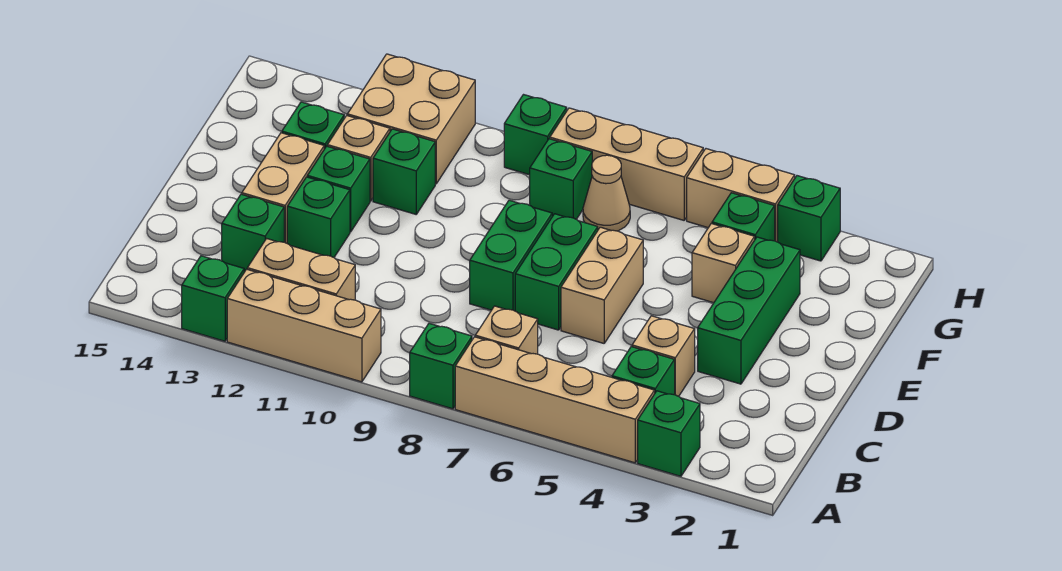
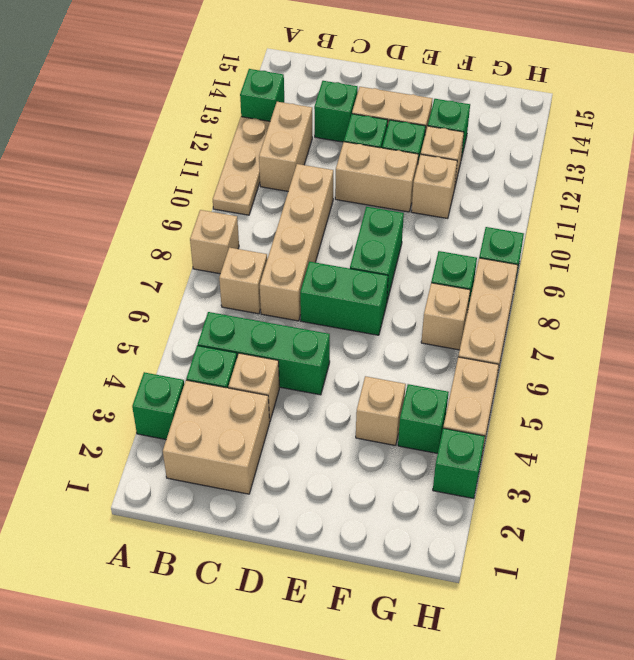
tan 1x4 brick [455,337,655,463] -> tan 1x4 brick moved to [260,164,333,321]
green 1x1 brick [410,323,472,409] -> tan 1x1 brick [190,210,239,274]
tan 1x3 brick [227,269,381,382] -> tan 1x3 plate [213,117,270,215]
green 1x3 brick [698,237,800,384] -> green 1x3 brick moved to [198,312,330,395]
tan 1x2 brick [561,227,643,343] -> tan 1x2 brick moved to [335,142,419,212]
green 1x2 brick [470,200,552,311] -> green 1x2 brick turned to [350,207,404,301]
green 1x1 brick [373,129,435,214] -> tan 1x1 brick [411,154,457,219]
tan 1x1 cone [583,155,630,231] -> tan 1x1 brick [421,283,470,350]
tan 2x2 brick [347,54,475,184] -> tan 2x2 brick moved to [163,380,270,494]

